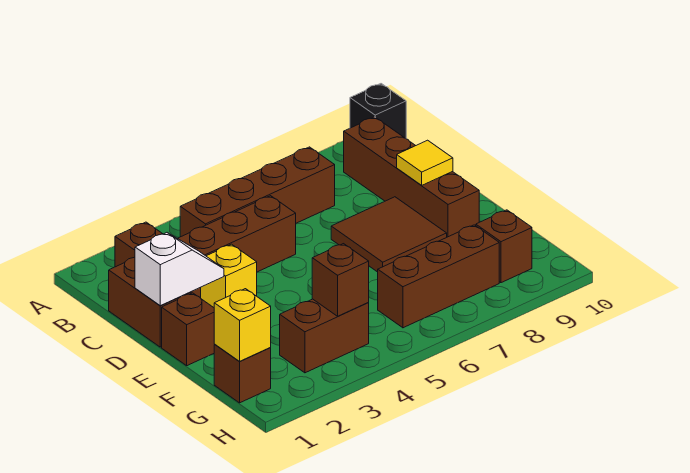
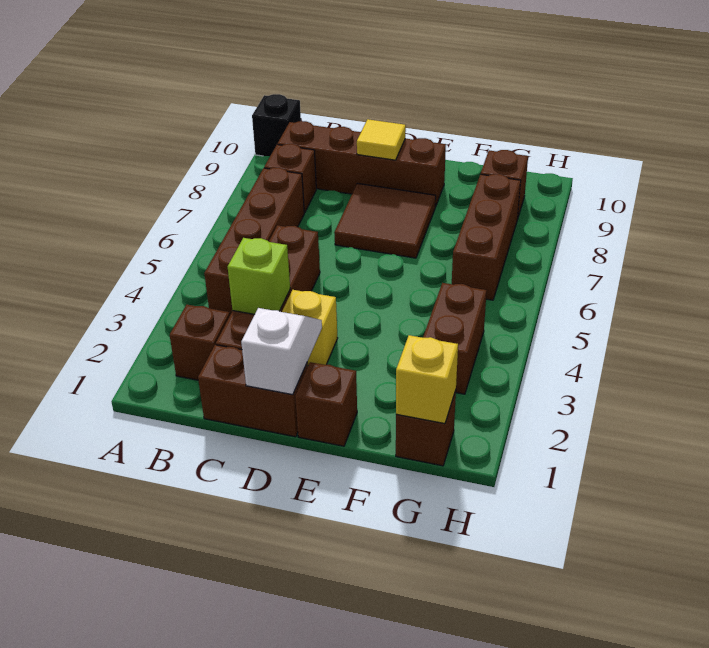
none -> lime 1x1 brick [228,238,290,314]
brown 1x1 brick [312,244,369,316] -> brown 1x1 brick moved to [264,144,316,213]

